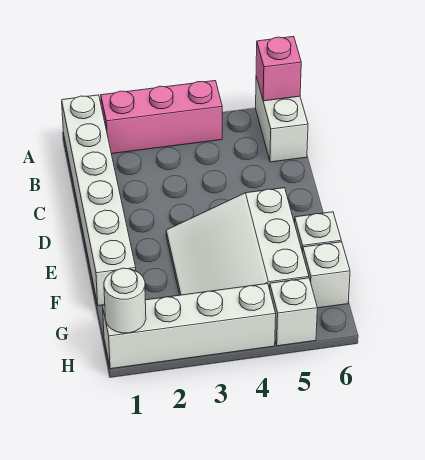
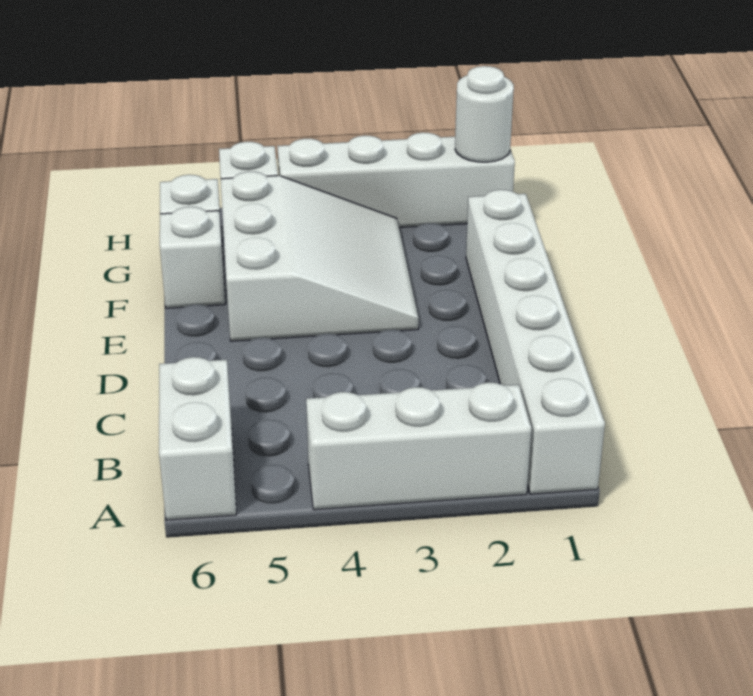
pink 1x3 brick [101,81,222,154] -> white 1x3 brick [306,382,532,510]
pink 1x1 brick [256,37,301,101] -> none

